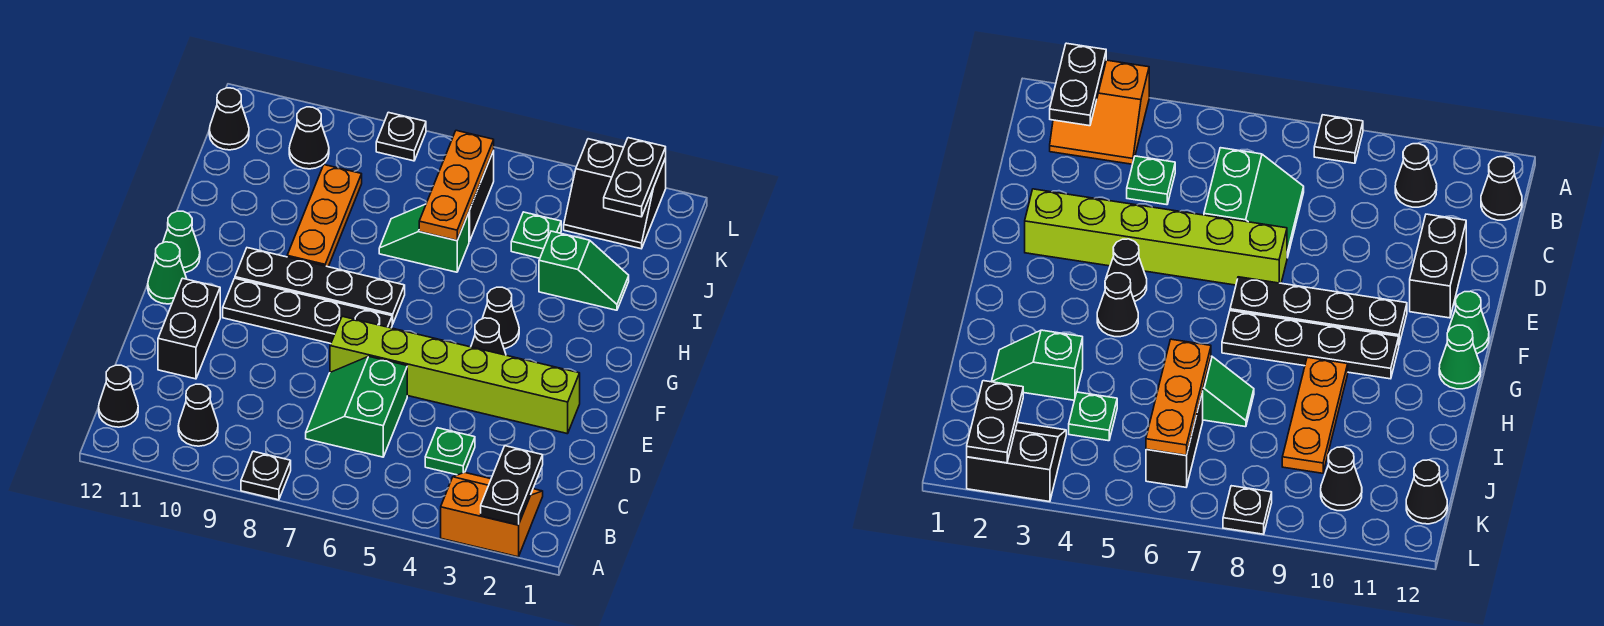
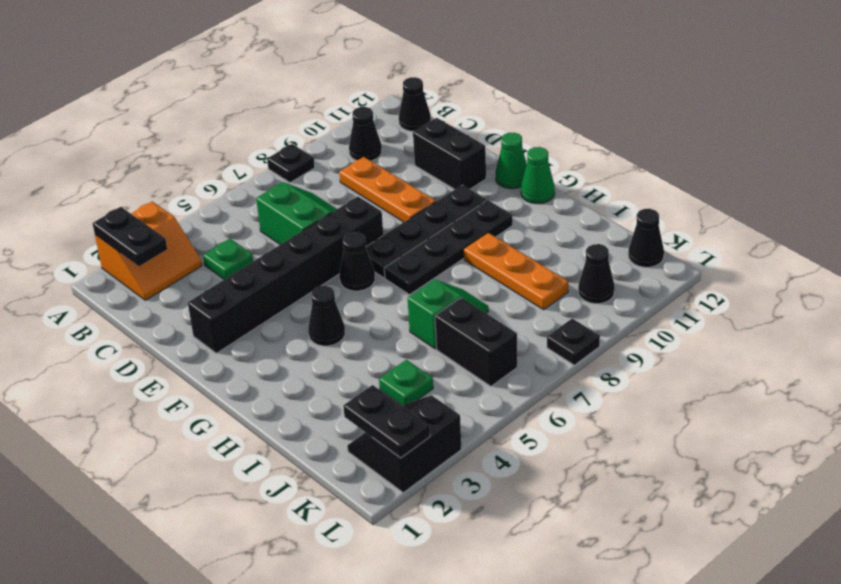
lime 1x6 brick [330,316,580,434] -> black 1x6 brick [188,197,383,353]
black 1x1 cone [471,318,506,355] -> black 1x1 cone moved to [339,232,375,291]
green 1x2 slope [539,231,629,310] -> none
orange 1x3 plate [419,130,494,240] -> orange 1x3 plate moved to [339,157,436,222]

